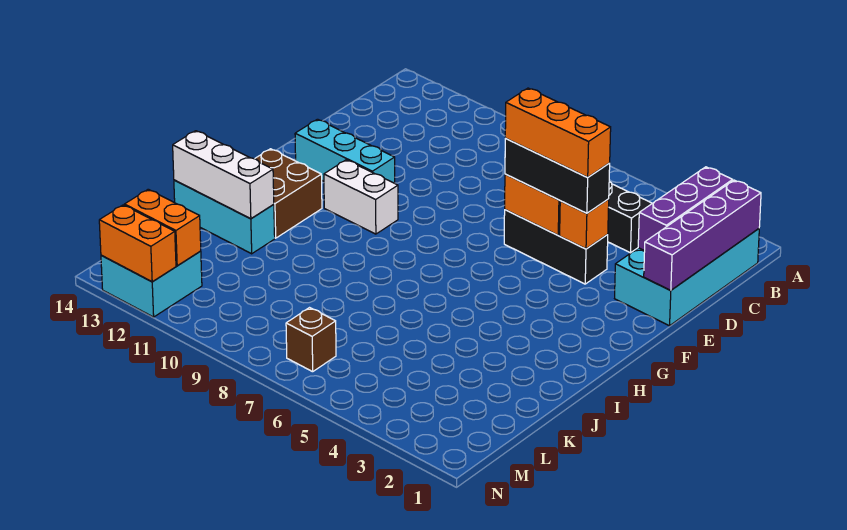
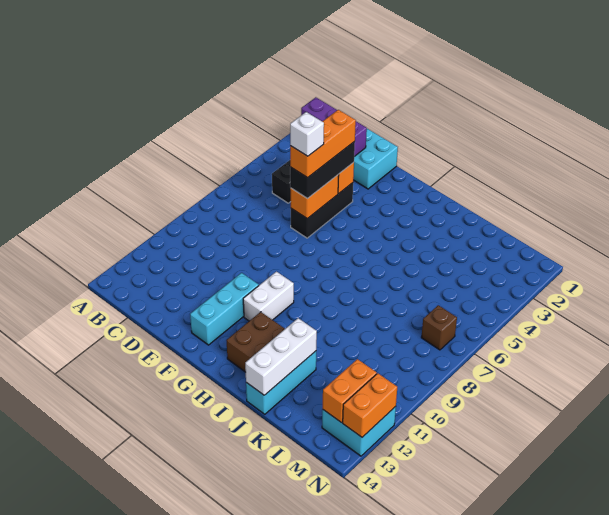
purple 1x4 brick [644,180,761,290] -> none
none -> white 1x1 brick [290,112,324,156]

